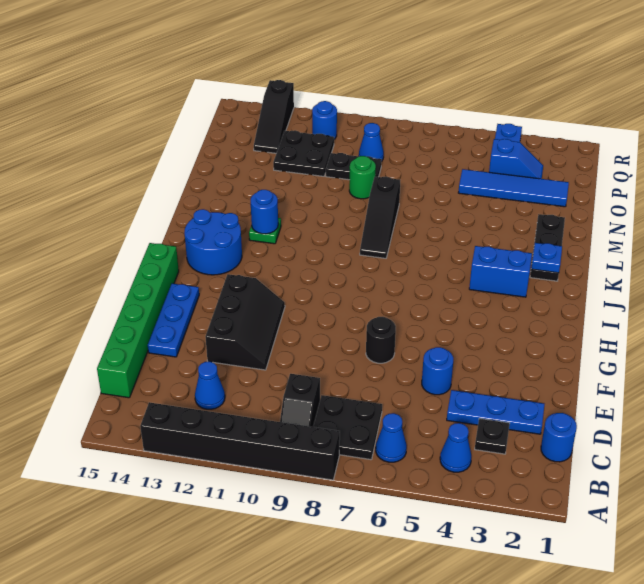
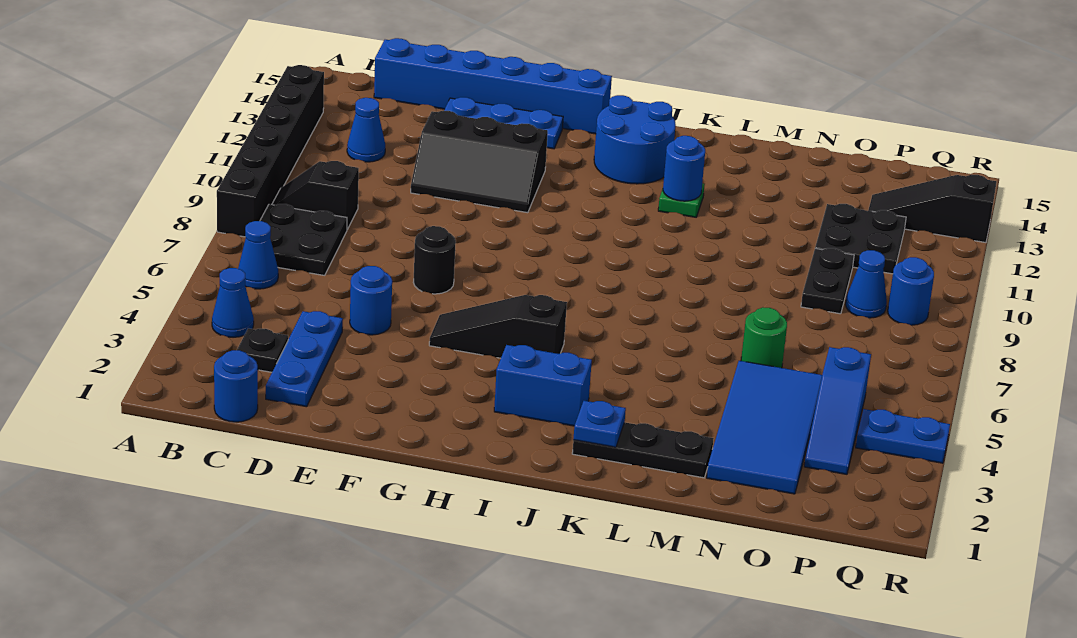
green 1x6 brick [97,243,179,398] -> blue 1x6 brick [374,38,612,134]
blue 1x2 brick [469,246,532,297] -> blue 1x2 brick turned to [494,345,592,426]
black 1x3 slope [360,177,400,258] -> black 1x3 slope moved to [429,295,567,358]
green 1x1 round brick [349,156,376,199] -> green 1x1 round brick moved to [741,307,787,368]
blue 1x4 tile [458,169,569,207] -> blue 2x4 tile [707,361,822,494]
blue 1x2 slope [489,139,543,179] -> blue 1x3 slope [804,347,871,474]
blue 1x1 round brick [312,101,337,139] -> blue 1x1 round brick moved to [888,257,934,325]

